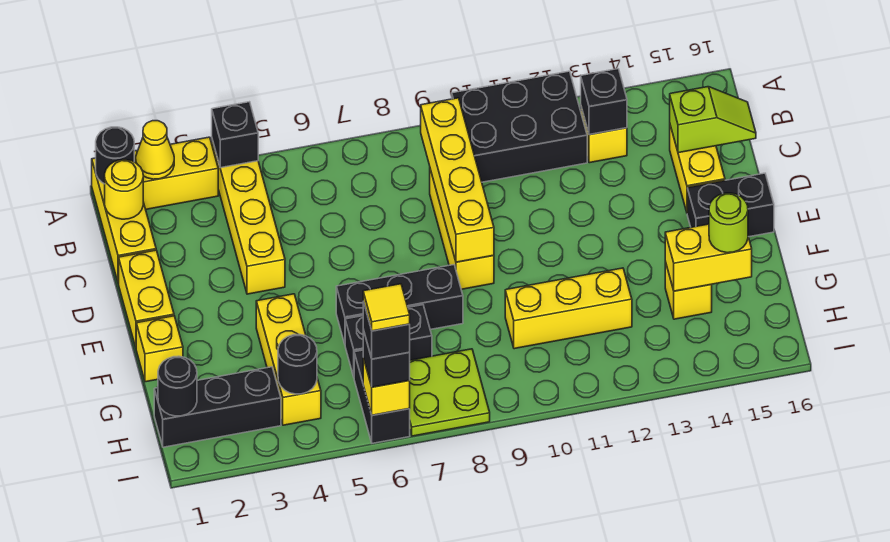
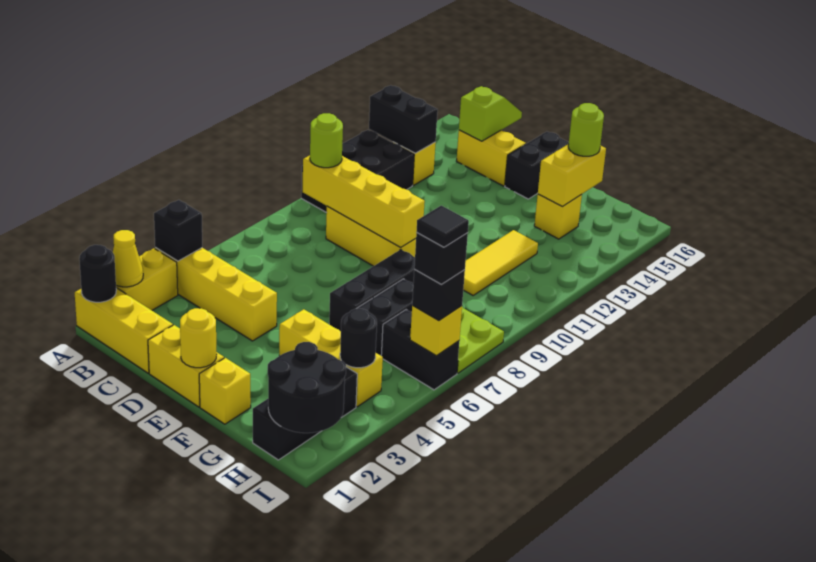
yellow 1x1 round brick [105,160,143,219] -> yellow 1x1 round brick moved to [180,308,216,368]
none -> lime 1x1 round brick [310,113,343,168]
black 1x1 brick [581,69,627,135] -> black 1x2 brick [369,85,438,153]
yellow 1x3 brick [505,268,632,349] -> yellow 1x3 tile [463,230,538,295]
black 1x1 round brick [158,356,197,416] -> black 2x2 round brick [267,342,346,433]
yellow 1x1 tile [363,284,410,331] -> black 1x1 tile [416,206,469,247]

